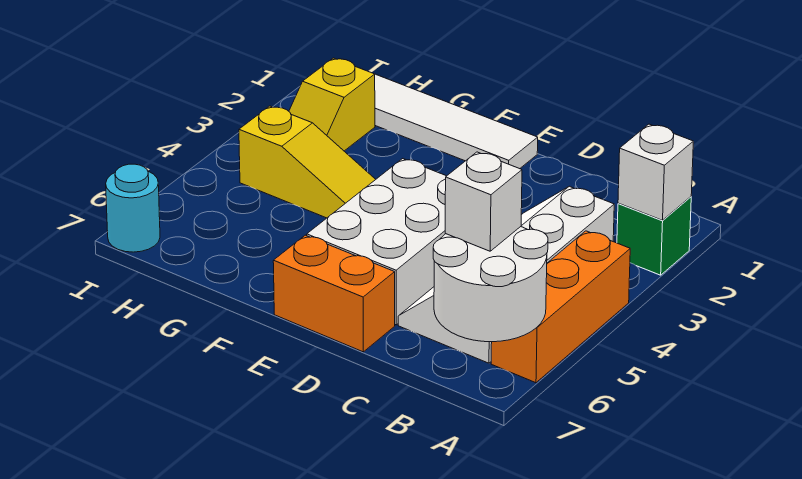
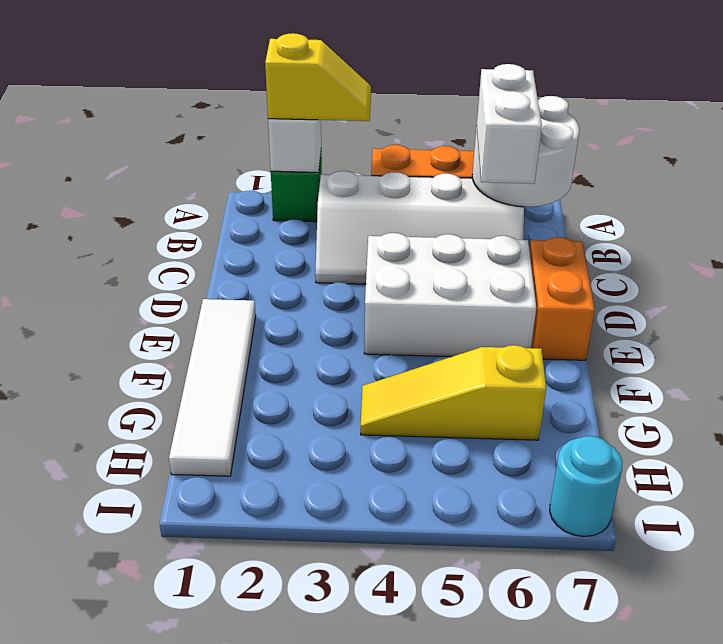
white 1x1 brick [445,152,522,251] -> white 1x2 brick [477,64,542,184]
yellow 1x3 slope [239,106,376,218] -> yellow 1x3 slope turned to [361,345,546,440]
yellow 1x2 slope [289,58,375,151] -> yellow 1x2 slope moved to [265,33,371,121]

